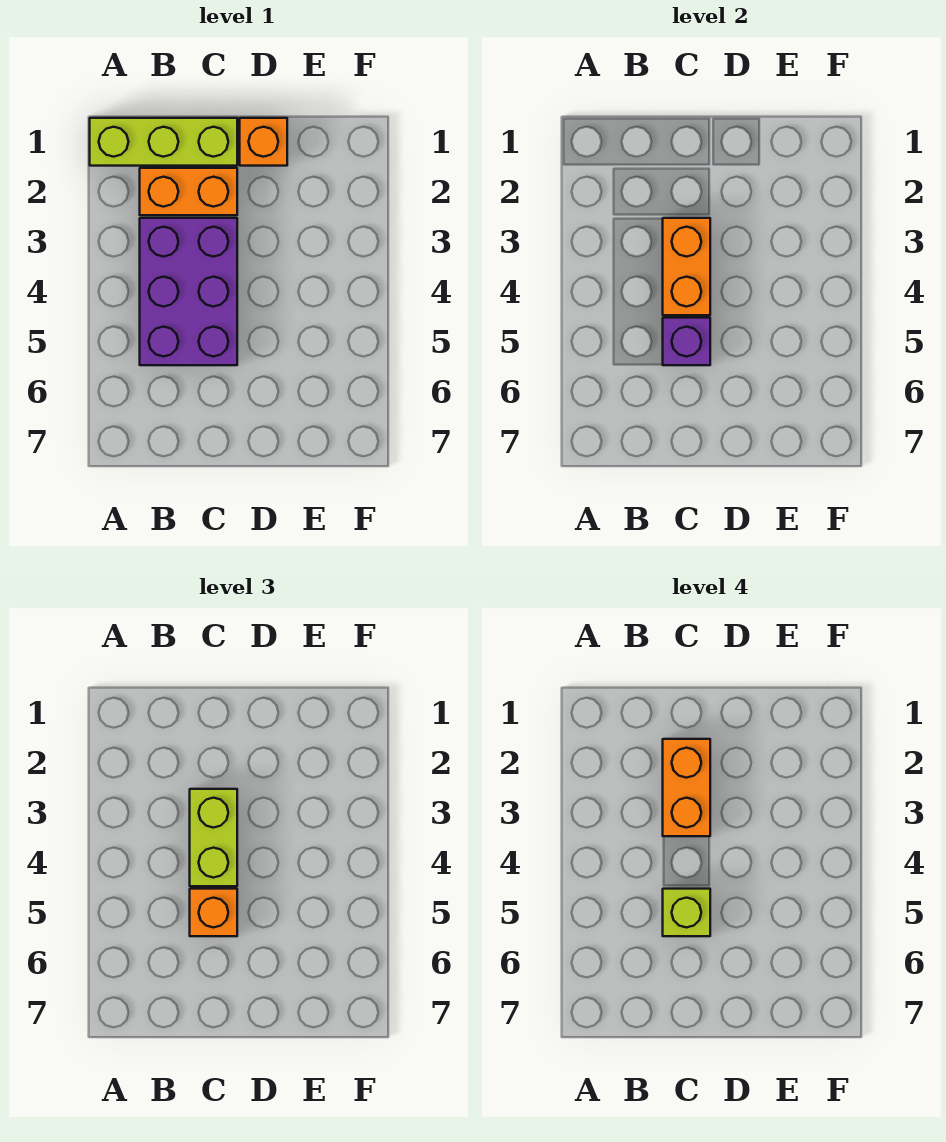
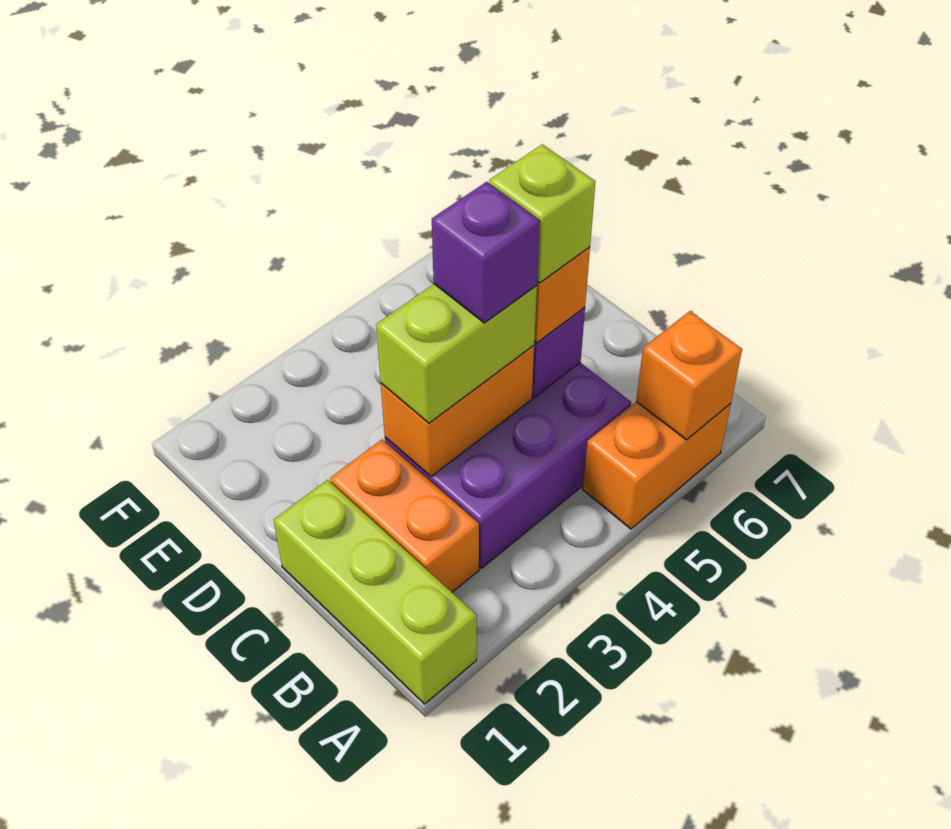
orange 1x2 brick [663,739,710,836] -> orange 1x2 brick moved to [583,402,731,529]
none -> purple 1x1 brick [432,182,540,323]
orange 1x1 brick [240,118,287,166] -> orange 1x1 brick moved to [636,311,742,440]

